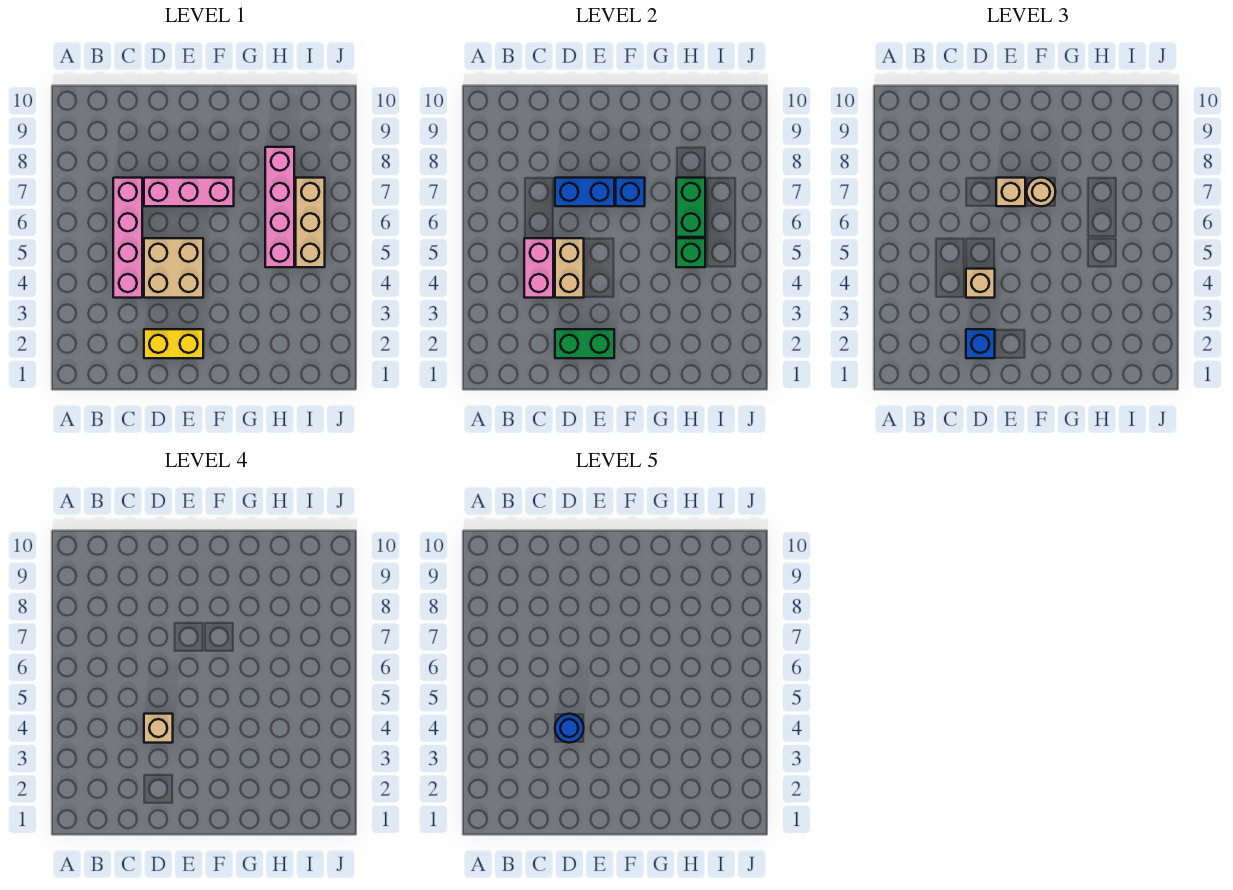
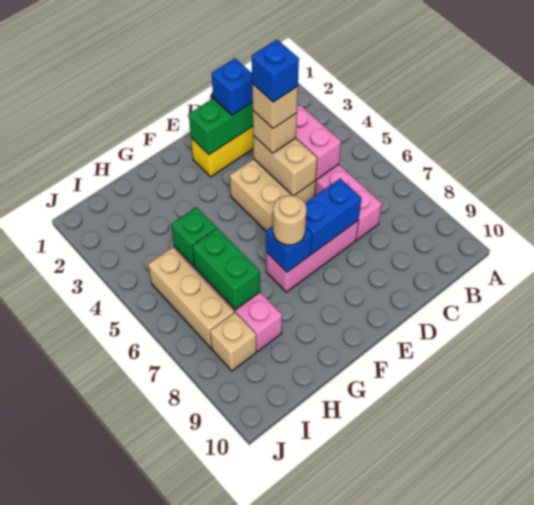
blue 1x1 round brick [555,714,584,743] -> blue 1x1 brick [252,40,299,102]
tan 1x1 brick [996,178,1025,206] -> tan 1x1 brick moved to [210,312,256,371]

